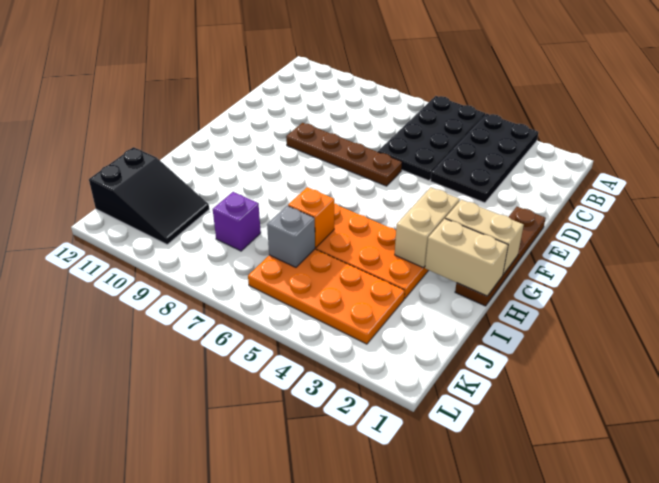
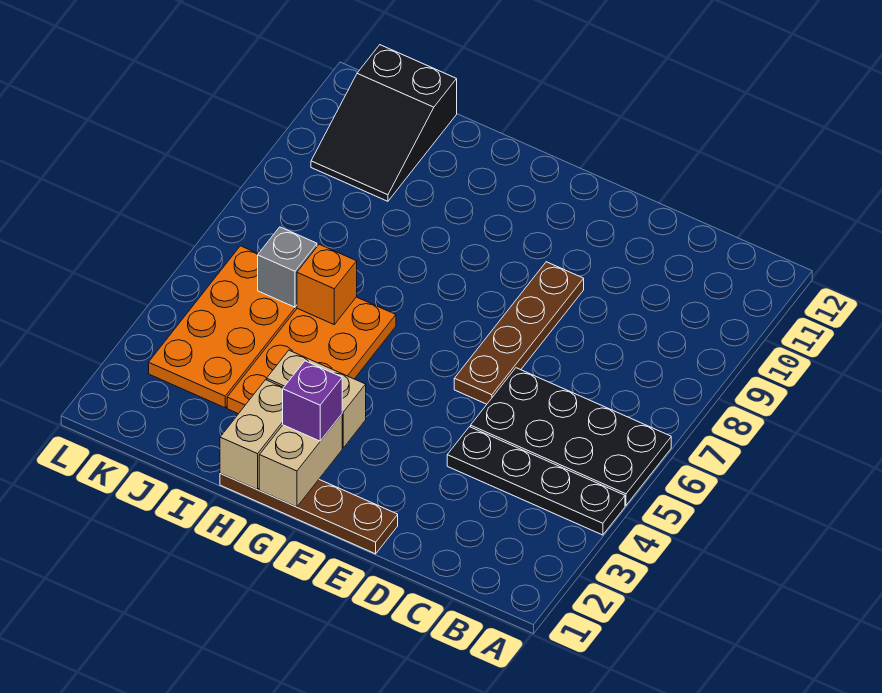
black 2x4 plate [430,114,538,203] -> black 1x4 plate [447,427,625,535]
purple 1x1 brick [213,192,261,251] -> purple 1x1 brick moved to [283,361,342,441]

